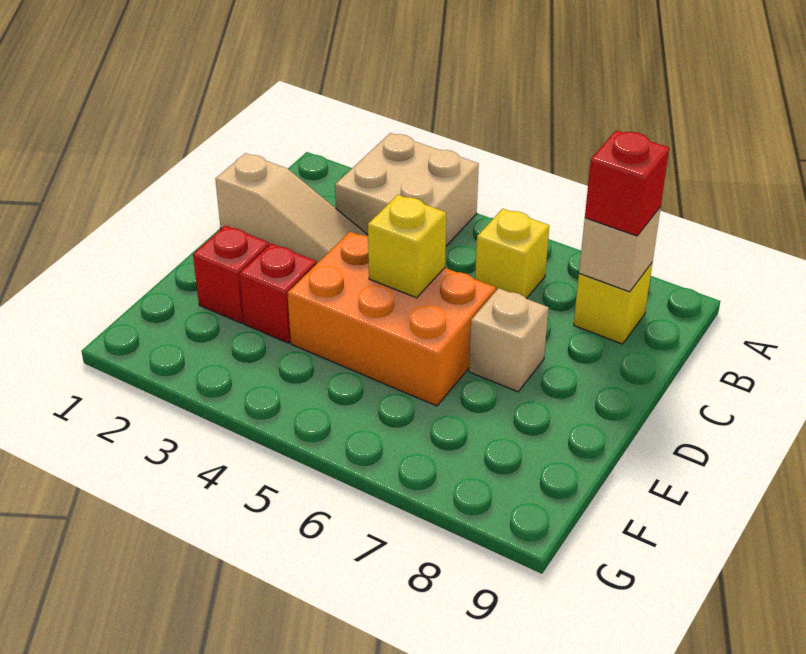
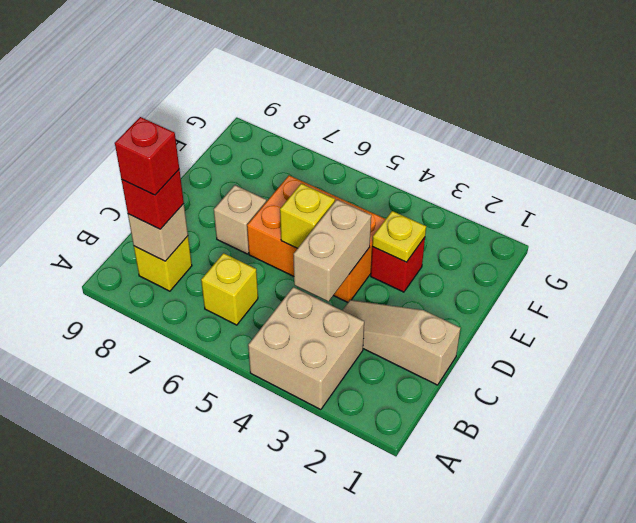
none -> tan 1x2 brick [294,200,371,302]
red 1x1 brick [193,225,269,323] -> red 1x1 brick moved to [115,117,179,195]
none -> yellow 1x1 plate [372,211,426,262]

